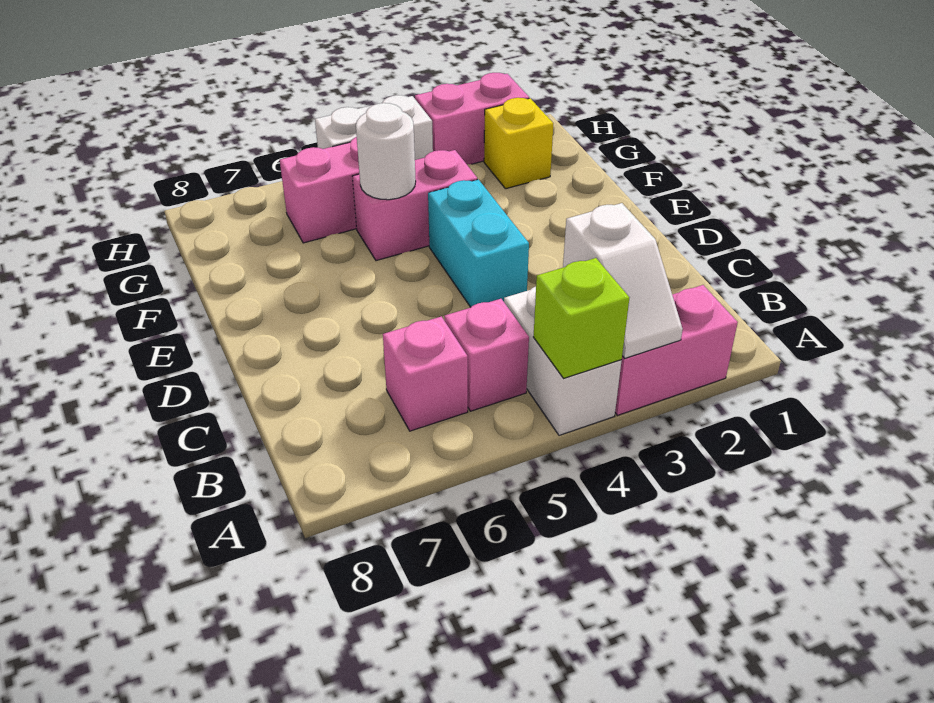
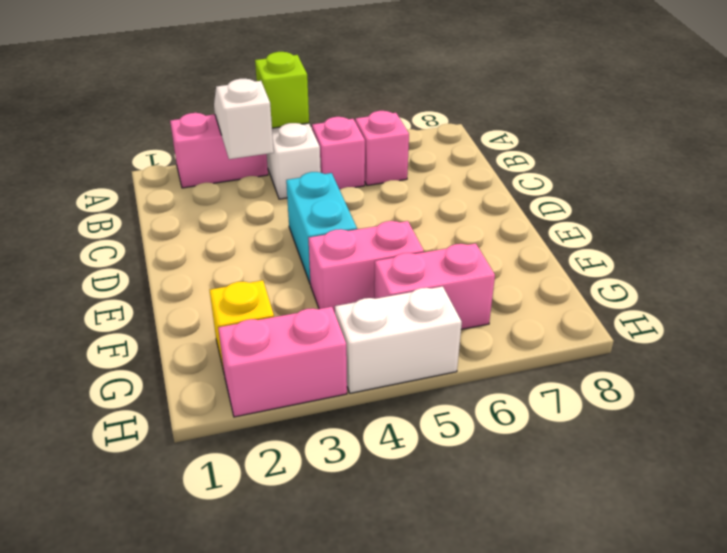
white 1x1 round brick [356,103,416,200] -> none

